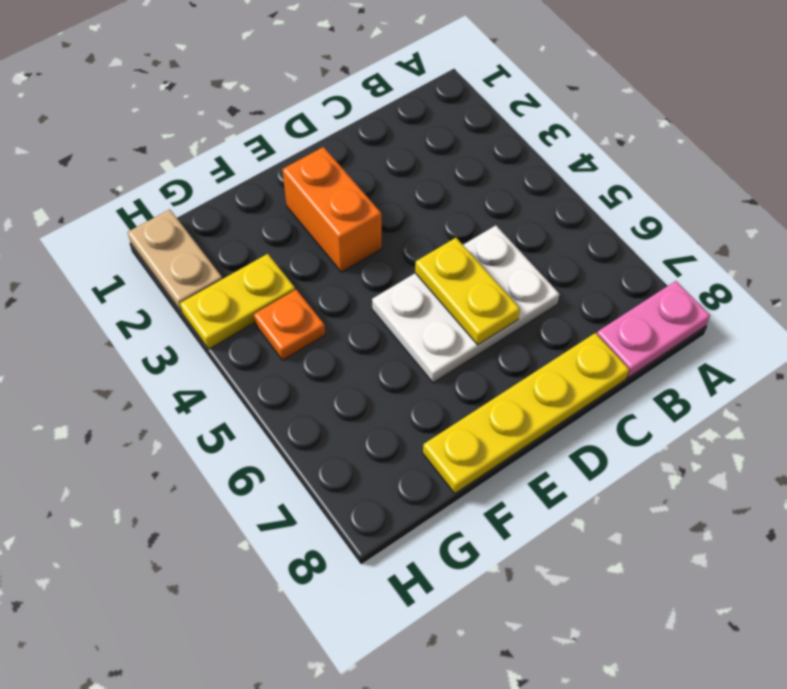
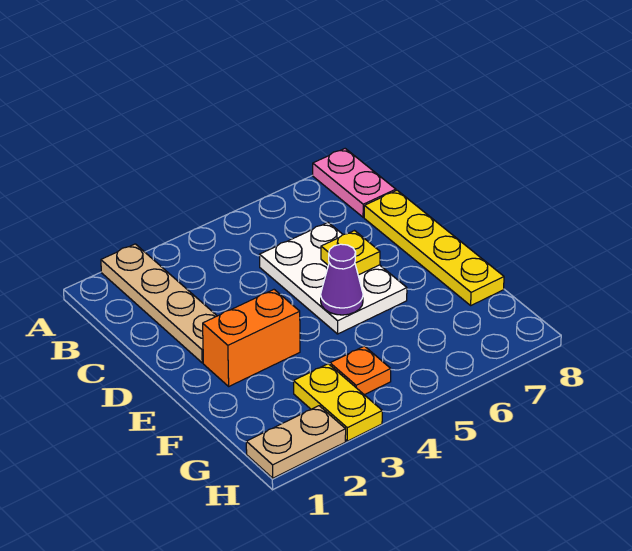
none -> tan 1x4 plate [101,244,217,363]
yellow 1x2 plate [415,238,520,345] -> yellow 1x1 plate [321,231,380,275]
none -> purple 1x1 cone [321,244,363,315]

